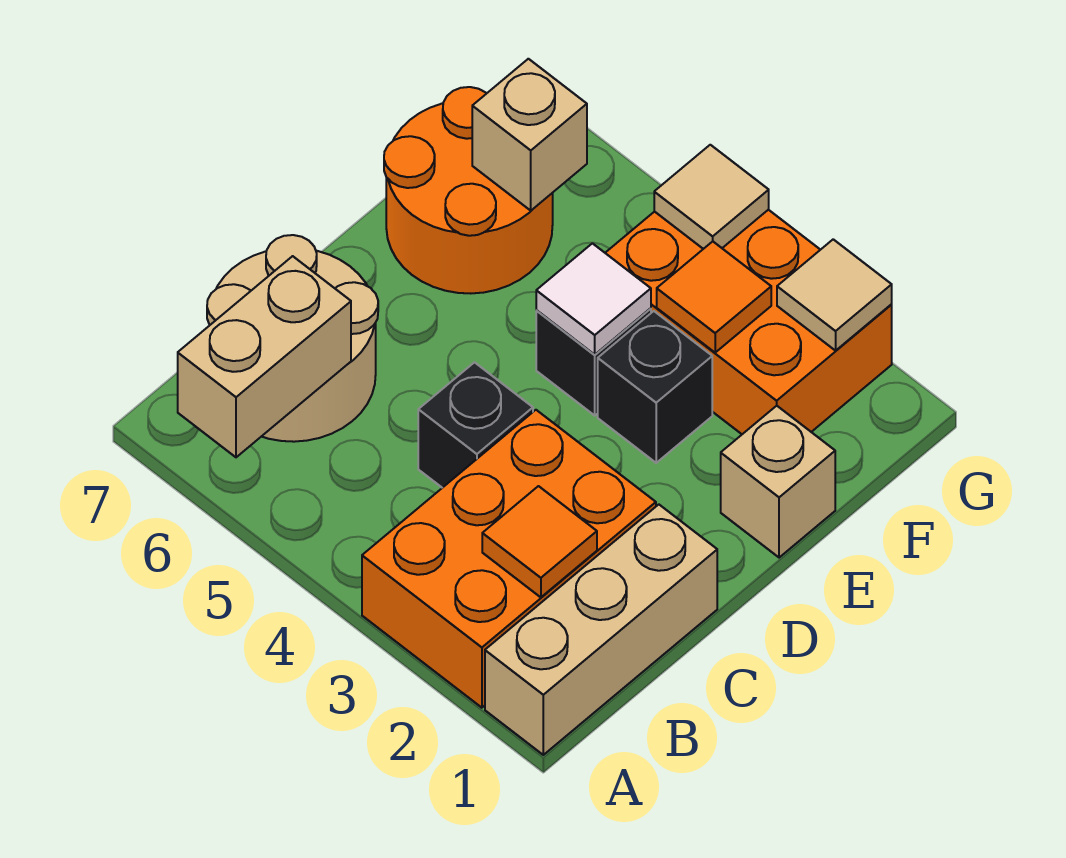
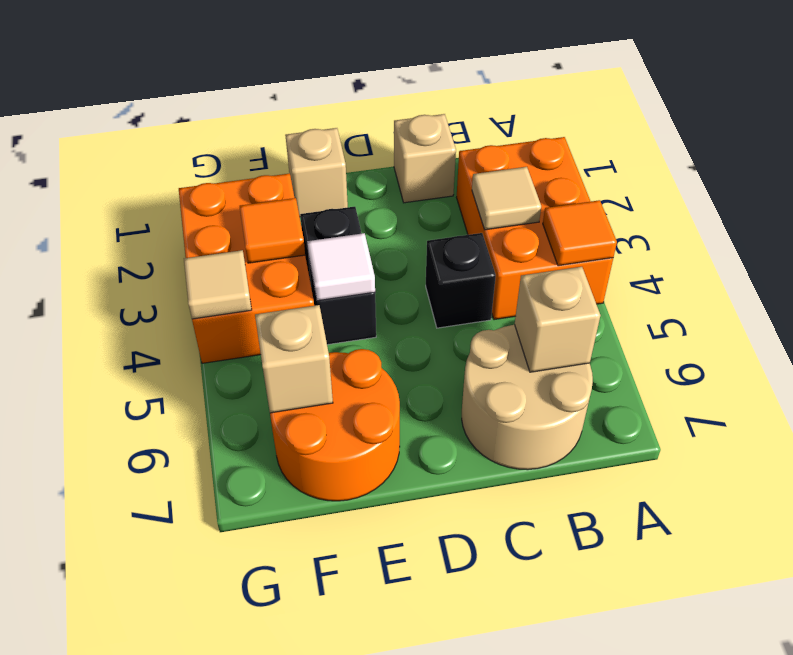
tan 1x3 brick [485,505,717,755] -> tan 1x1 brick [394,114,456,203]
orange 2x3 brick [362,410,656,708] -> orange 2x3 brick turned to [457,137,613,320]
tan 1x2 brick [178,256,351,457] -> tan 1x1 brick [514,267,600,372]
orange 1x1 tile [482,486,597,597] -> orange 1x1 tile moved to [543,200,617,266]
tan 1x1 tile [777,239,892,351] -> tan 1x1 tile moved to [472,167,541,230]

